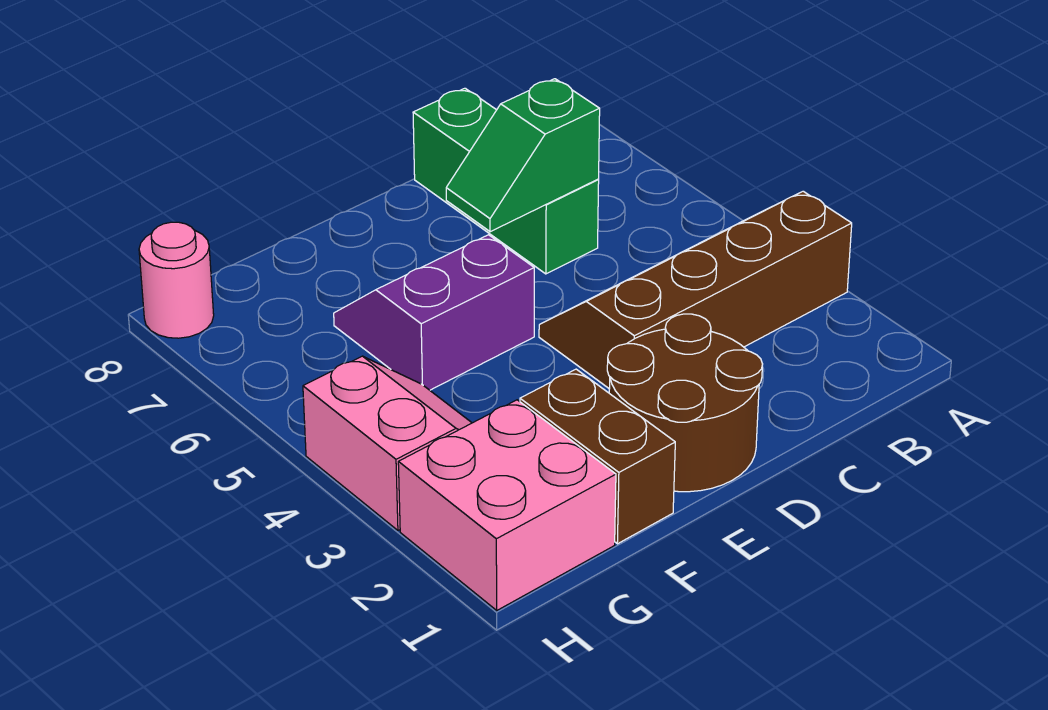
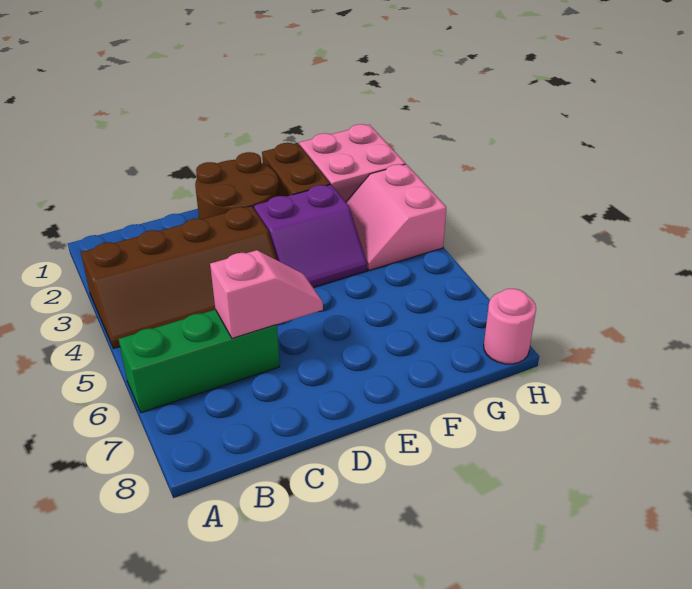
green 1x3 brick [413,88,599,274] -> green 1x3 brick turned to [119,310,280,413]
green 1x2 slope [446,79,600,232] -> pink 1x2 slope [210,250,323,338]
purple 2x2 slope [334,235,534,390] -> purple 2x2 slope moved to [254,184,367,288]

